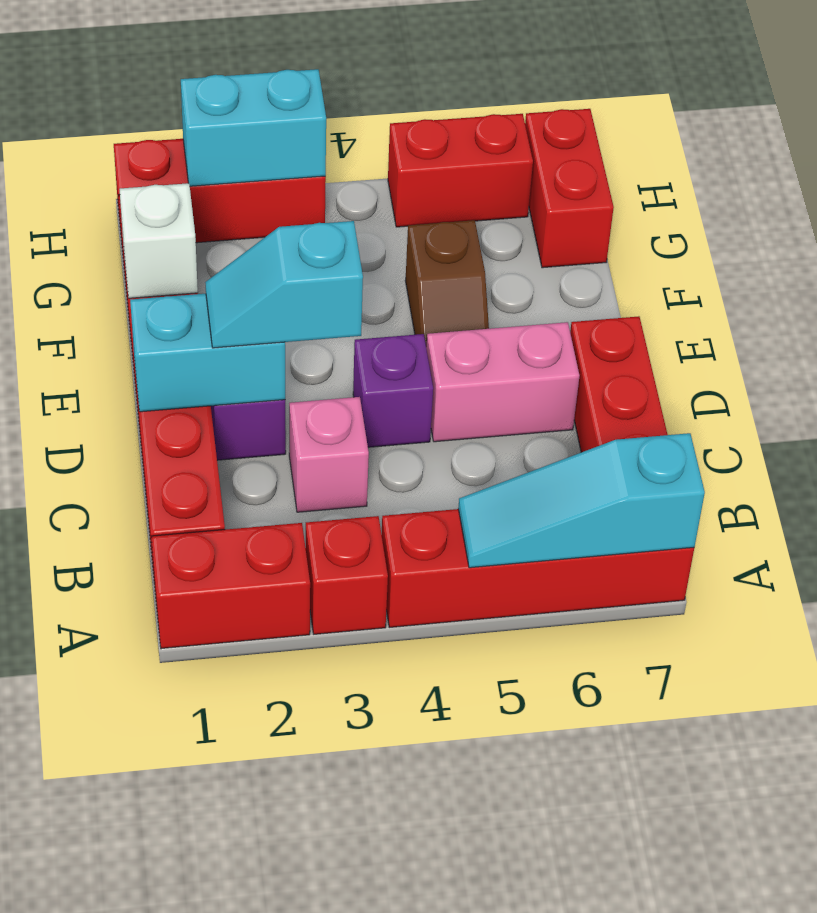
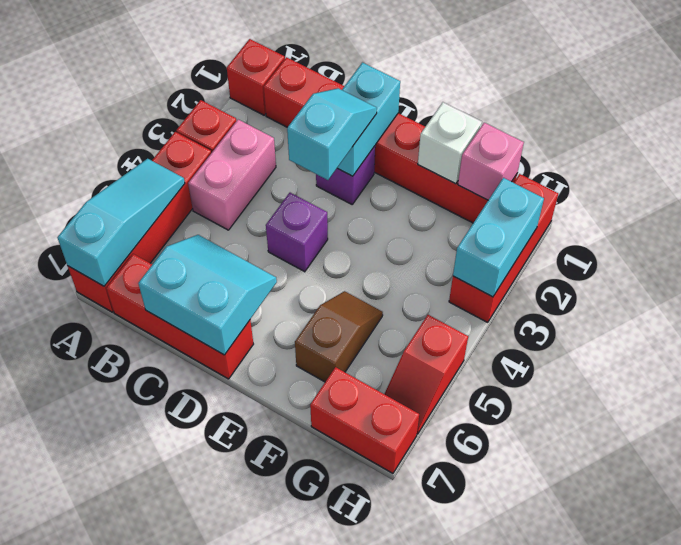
red 1x2 brick [151,523,310,649] -> red 1x1 brick [227,39,285,115]
pink 1x1 brick [289,397,369,512] -> pink 1x1 brick moved to [458,123,524,200]
none -> cyan 2x2 slope [138,235,277,355]
pink 1x2 brick [426,322,579,442] -> pink 1x2 brick moved to [188,120,276,230]
brown 1x2 slope [405,220,489,347] -> brown 1x2 slope turned to [295,291,383,382]
red 1x2 brick [388,114,533,227] -> red 1x2 slope [385,315,468,434]

